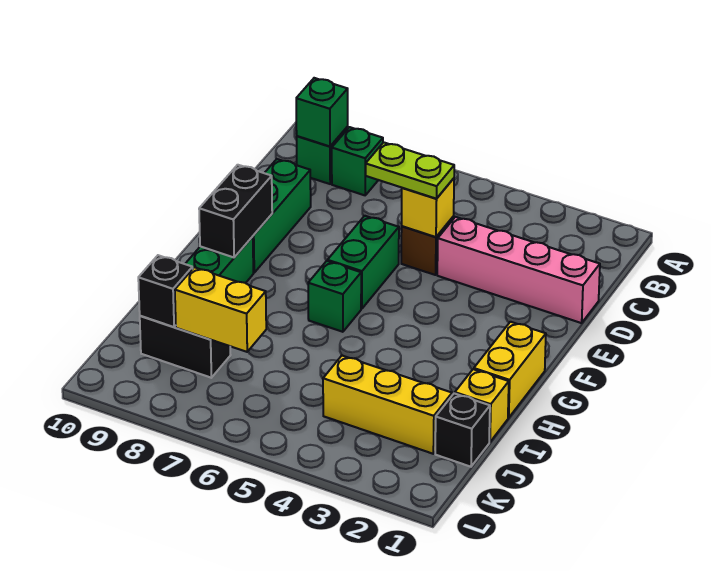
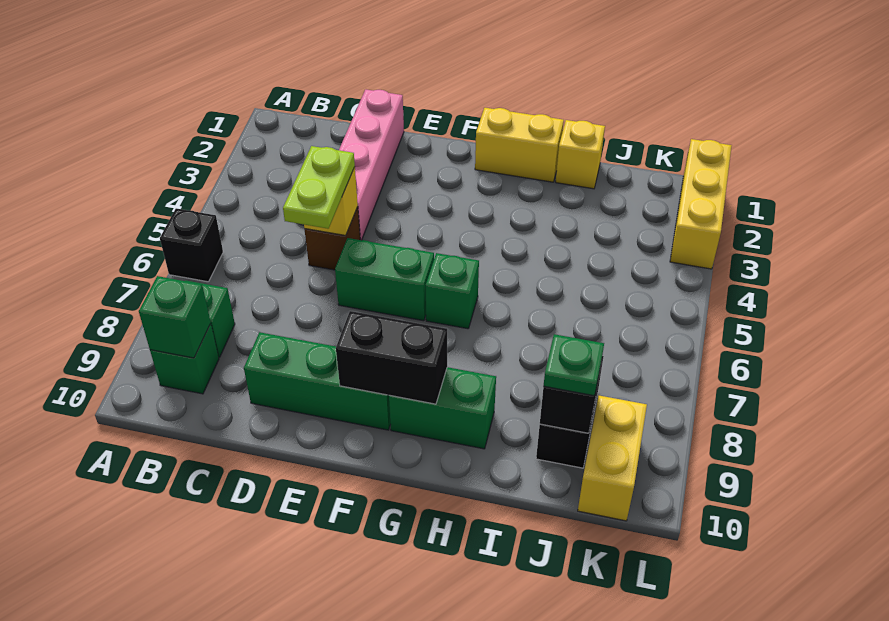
black 1x1 brick [435,393,490,467] -> black 1x1 brick moved to [160,208,223,282]
yellow 1x3 brick [323,356,452,454] -> yellow 1x3 brick moved to [670,139,732,269]
yellow 1x2 brick [175,267,266,352] -> yellow 1x2 brick moved to [578,396,647,521]
none -> green 1x1 plate [544,334,604,396]

